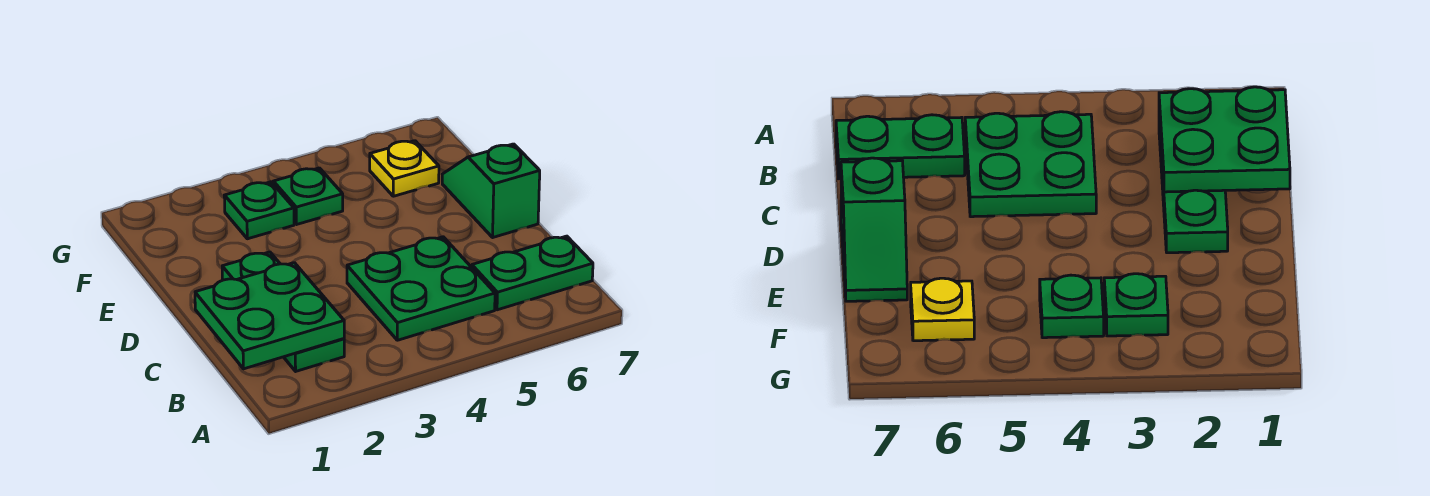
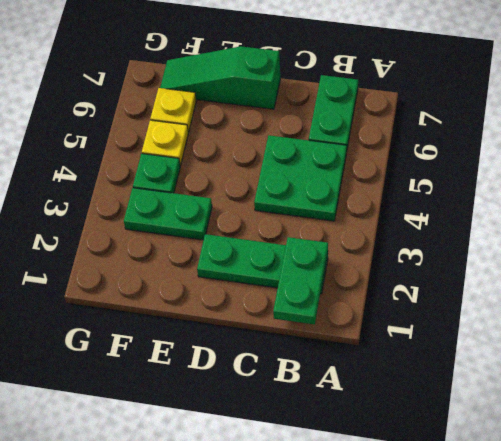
green 2x2 plate [195,263,344,369] -> green 1x2 plate [273,237,328,325]
green 1x2 slope [442,144,540,237] -> green 1x3 slope [160,46,280,109]
green 1x1 plate [224,182,294,239] -> green 1x2 plate [124,188,212,240]
none -> yellow 1x1 plate [142,120,188,165]

